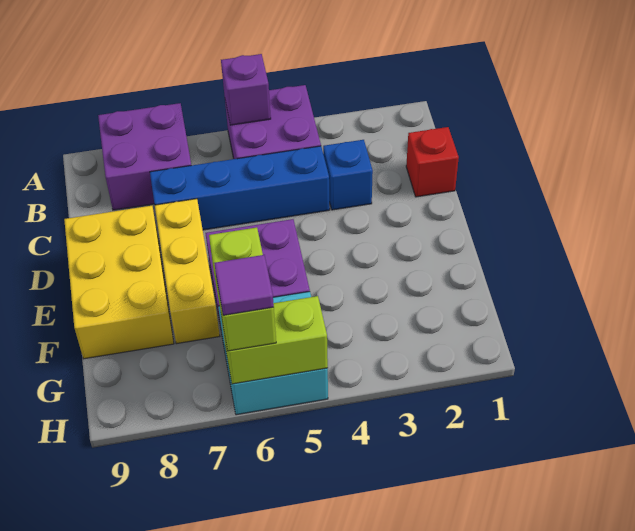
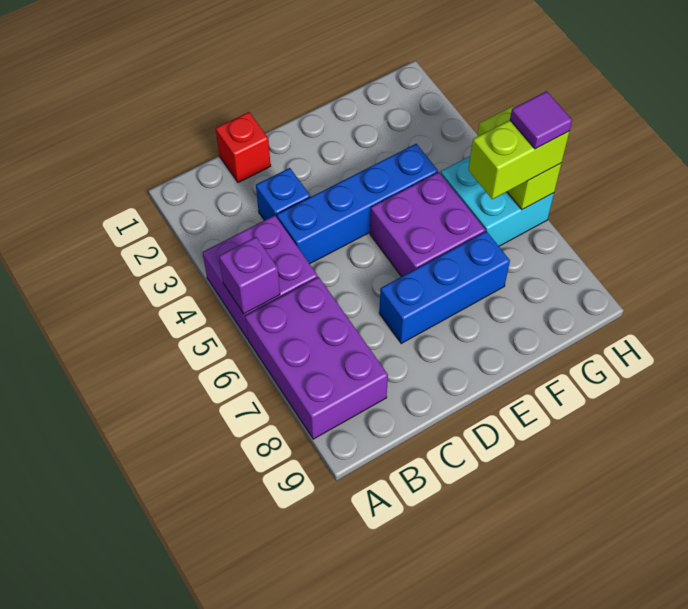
purple 2x2 brick [98,103,191,210] -> purple 2x3 brick [245,277,388,439]
blue 1x4 brick [150,146,330,230] -> blue 1x4 brick turned to [277,144,438,264]
yellow 1x3 brick [155,199,220,344] -> blue 1x3 brick [379,231,510,343]
yellow 2x3 brick [64,206,174,359] -> none

